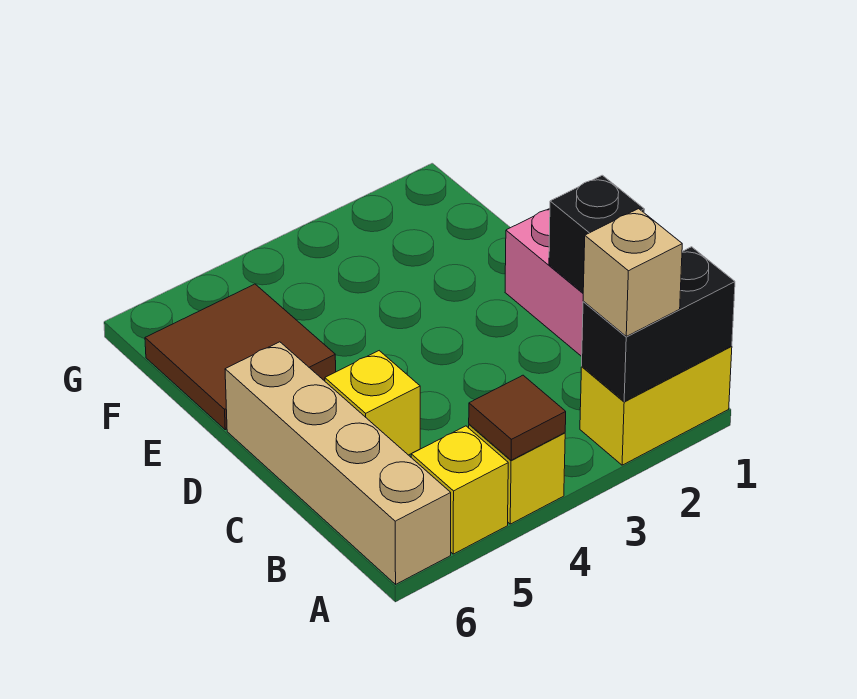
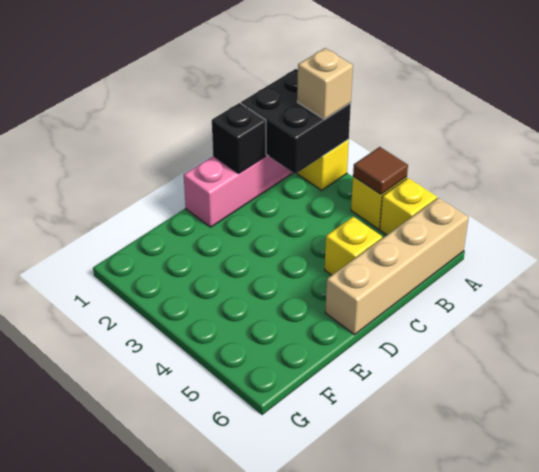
black 1x2 brick [582,247,735,401] -> black 2x2 brick [241,69,351,174]
brown 2x2 tile [145,284,336,430] -> none

